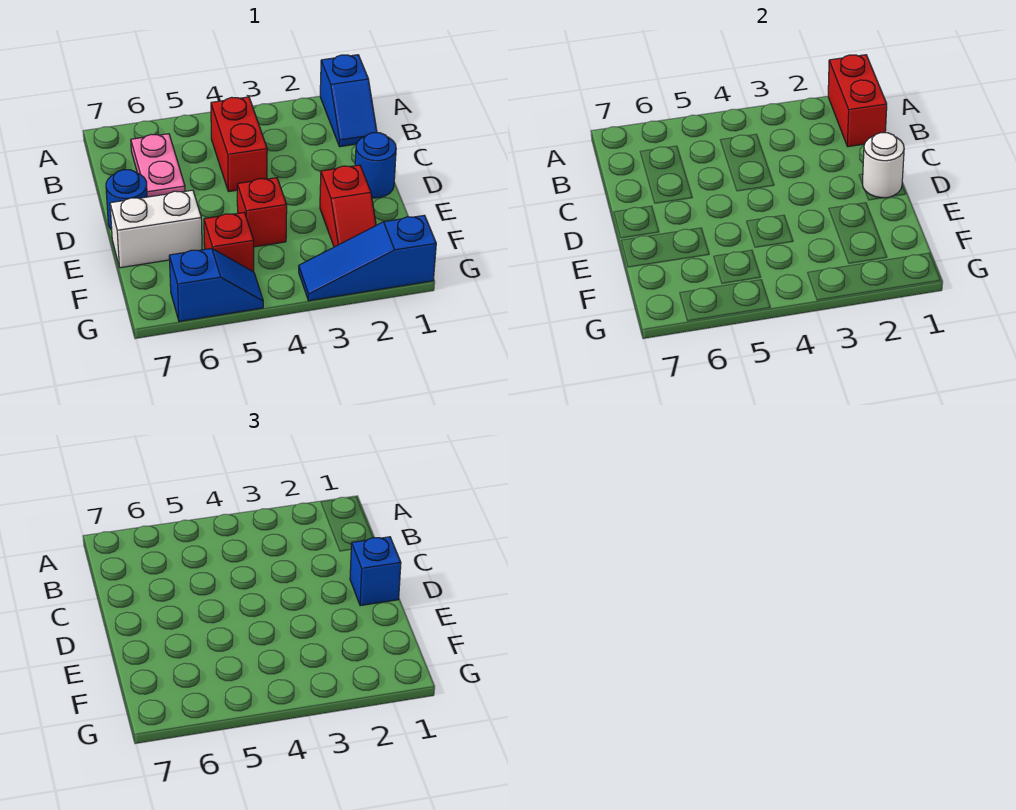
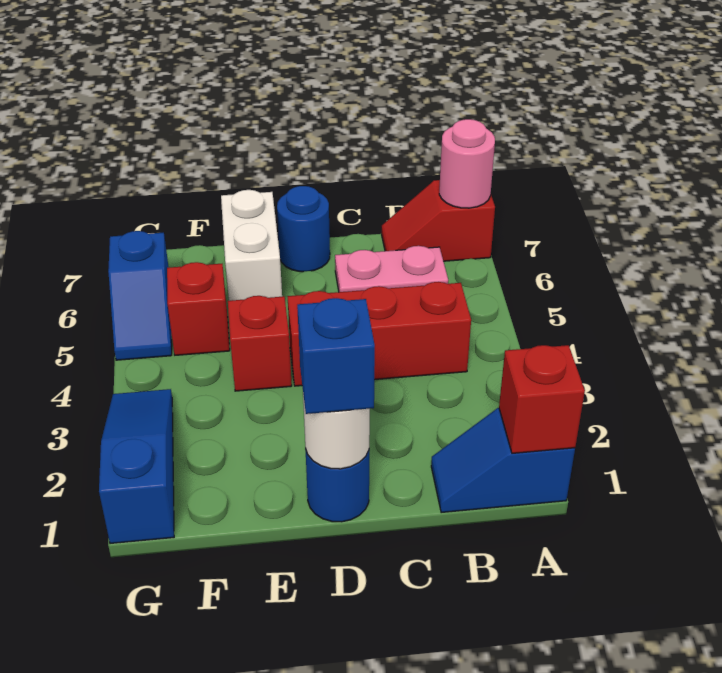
red 1x2 brick [828,55,887,147] -> red 1x1 brick [499,345,585,453]
none -> pink 1x1 round brick [439,119,495,208]
red 1x2 brick [211,97,267,192] -> red 1x3 brick [287,282,471,386]
red 1x2 slope [320,165,376,247] -> red 1x2 slope moved to [382,180,495,261]

